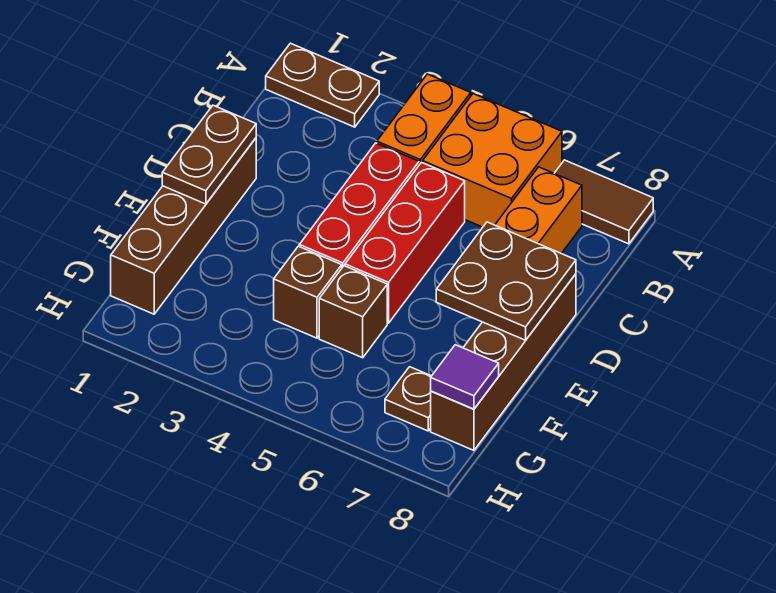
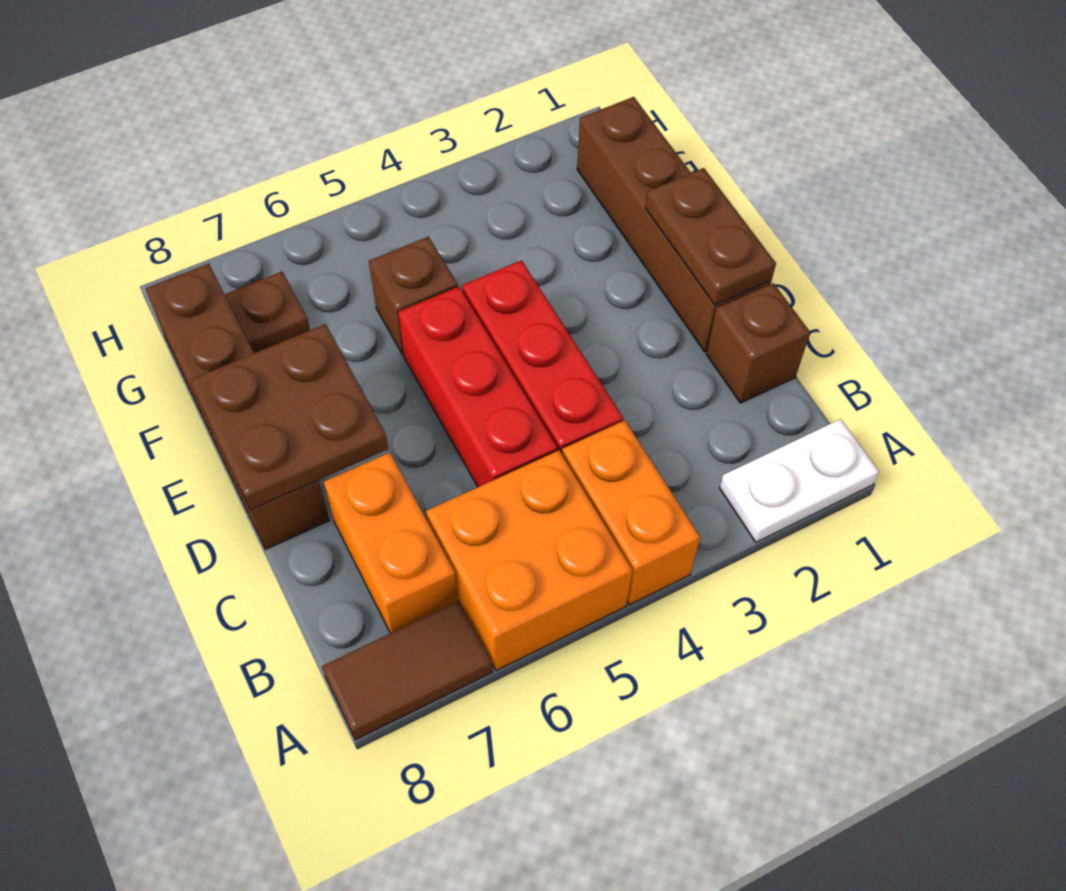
brown 1x2 plate [266,43,379,127] -> white 1x2 plate [720,419,879,542]
brown 1x1 brick [274,246,342,338] -> brown 1x1 brick moved to [706,283,810,403]
purple 1x1 tile [431,345,499,409] -> none

